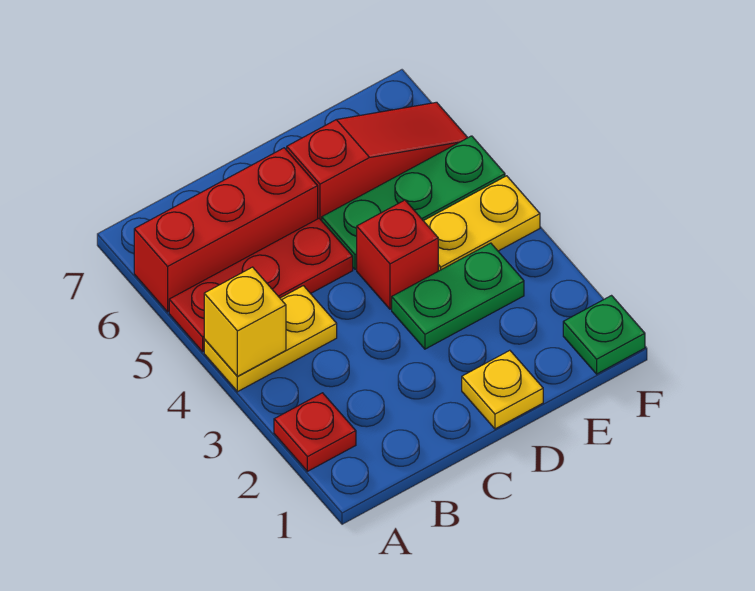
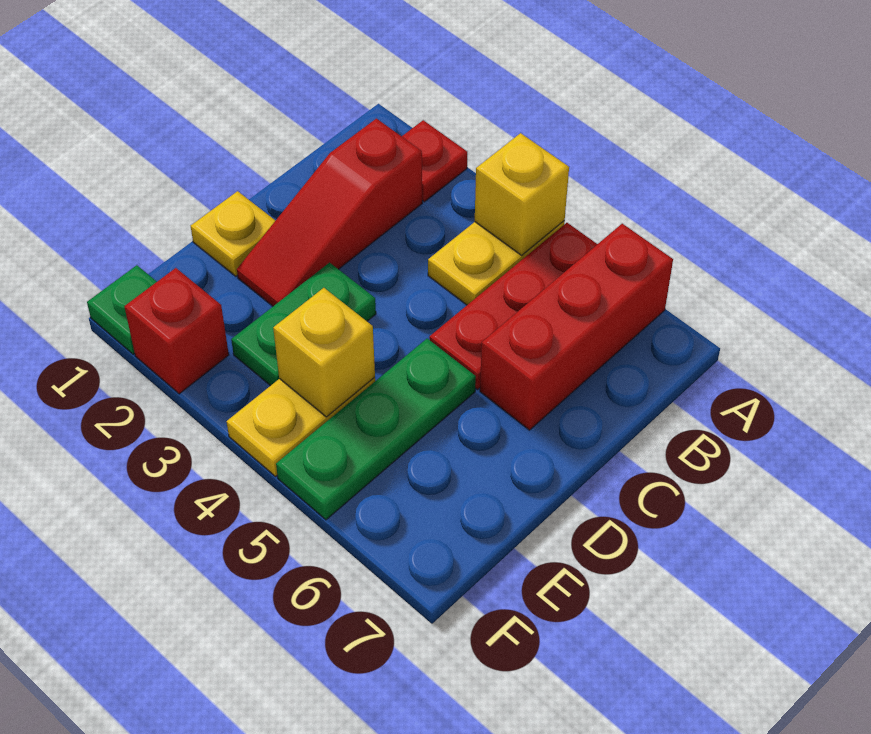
red 1x1 brick [357,200,438,309] -> red 1x1 brick moved to [124,268,229,394]
red 1x3 slope [287,102,468,221] -> red 1x3 slope moved to [237,119,422,306]
none -> yellow 1x1 brick [273,288,375,417]

